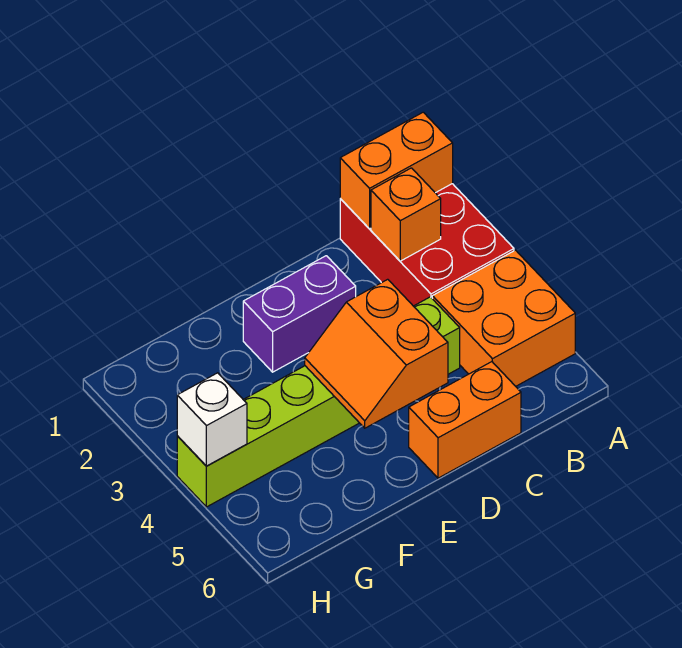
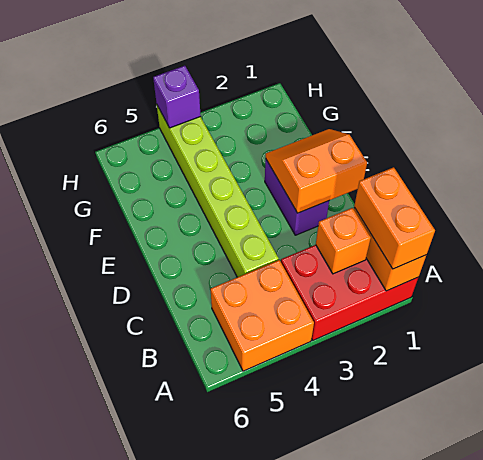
orange 1x2 brick [409,362,521,478] -> orange 1x2 brick moved to [354,167,435,269]
orange 2x2 slope [305,279,448,428] -> orange 2x2 slope moved to [266,129,367,213]
white 1x1 brick [177,373,247,466] -> purple 1x1 brick [153,66,201,128]

